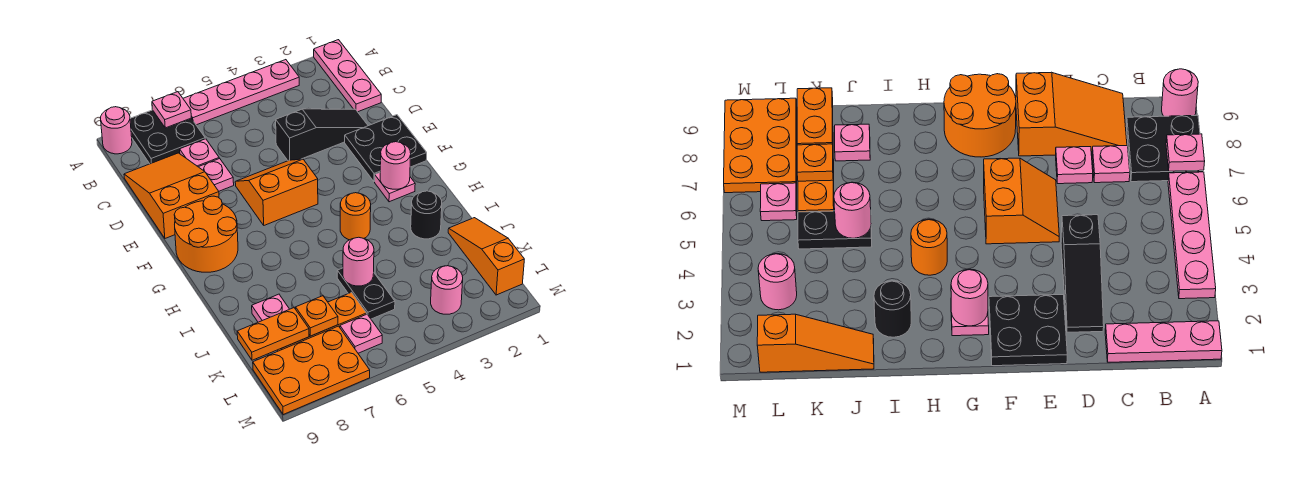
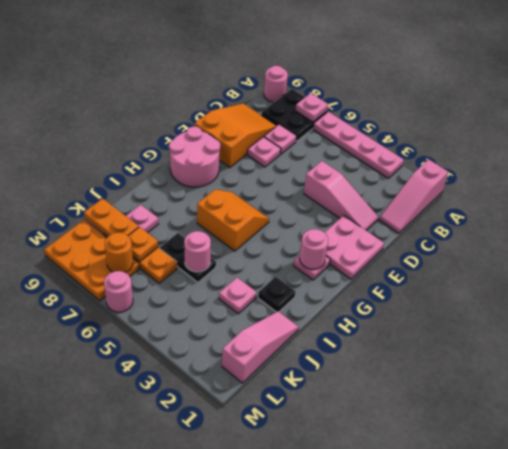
pink 1x3 plate [314,40,381,112] -> pink 1x3 slope [379,159,448,233]
black 1x3 slope [276,109,368,161] -> pink 1x3 slope [304,161,378,231]
black 2x2 plate [345,115,427,182] -> pink 2x2 plate [324,215,384,279]
orange 2x2 slope [235,159,318,225] -> orange 2x2 slope moved to [197,189,269,251]
orange 2x2 round brick [174,196,238,272] -> pink 2x2 round brick [169,127,220,187]
orange 1x1 round brick [340,193,371,240] -> orange 1x1 round brick moved to [105,233,133,272]
black 1x1 round brick [411,191,442,239] -> black 1x1 plate [258,277,296,312]
orange 1x3 slope [448,218,524,295] -> pink 1x3 slope [222,311,299,383]
black 1x2 plate [337,268,395,319] -> black 1x2 plate turned to [160,233,216,282]
pink 1x1 round brick [431,266,463,314] -> pink 1x1 round brick moved to [104,271,133,312]
pink 1x1 plate [340,314,382,353] -> pink 1x1 plate moved to [219,278,257,314]

